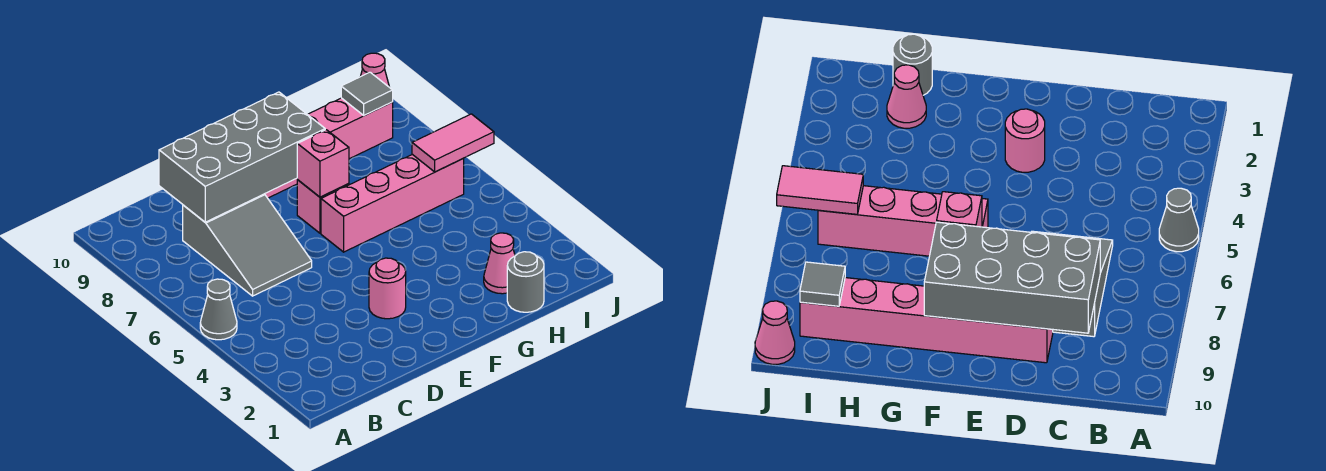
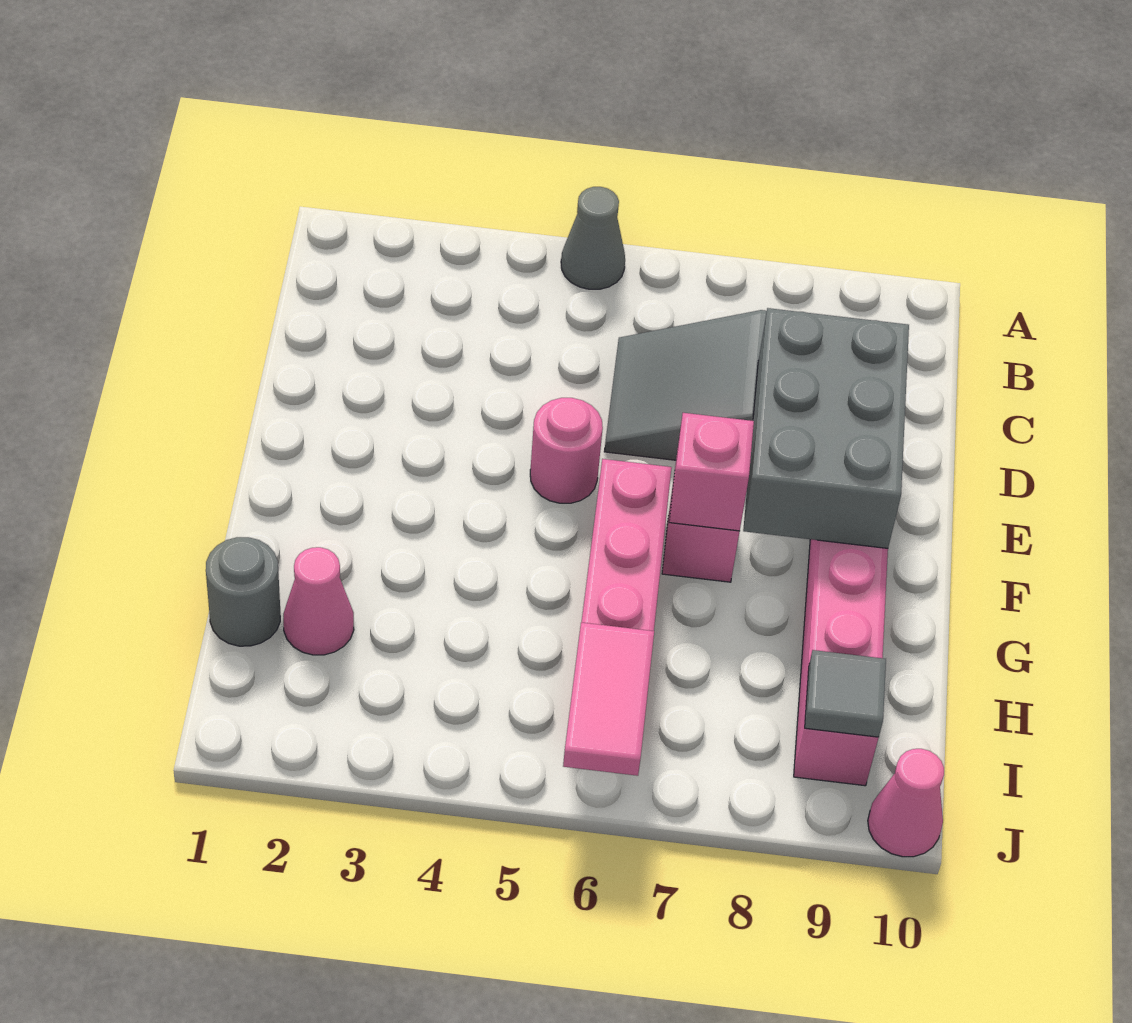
grey 2x4 brick [159,92,325,222] -> grey 2x3 brick [743,308,909,548]
pink 1x1 round brick [369,258,406,319] -> pink 1x1 round brick moved to [530,398,603,503]

